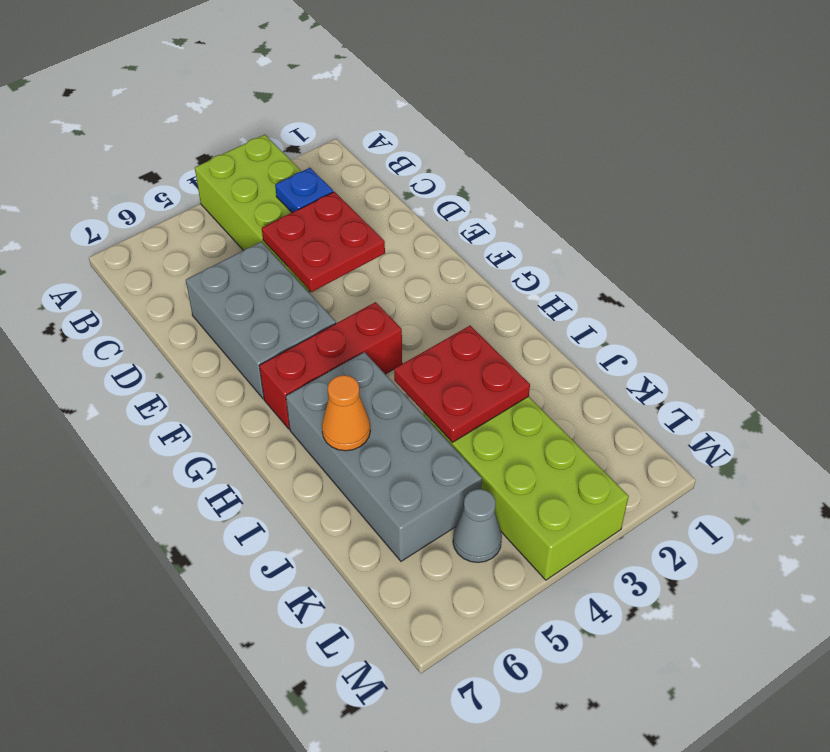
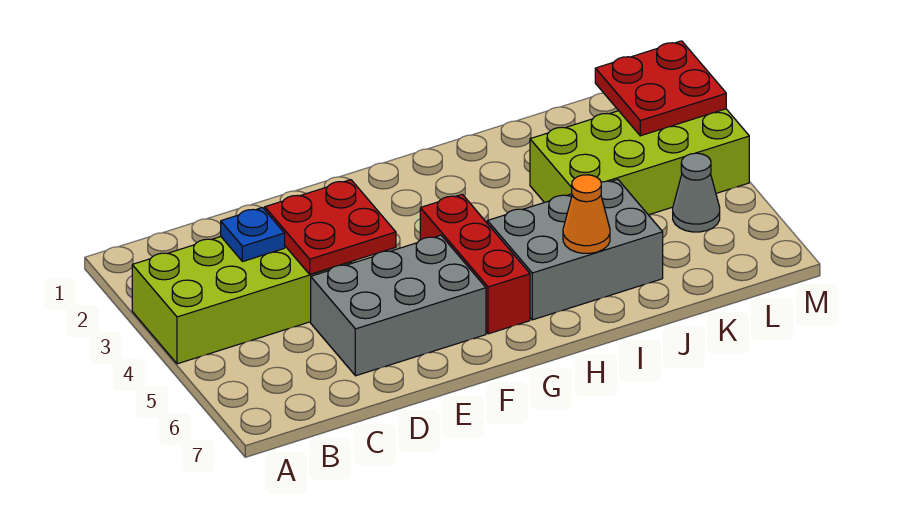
grey 2x4 brick [286,352,482,561] -> grey 2x3 brick [487,179,663,320]
red 2x2 plate [394,326,530,442] -> red 2x2 plate moved to [595,41,726,136]

